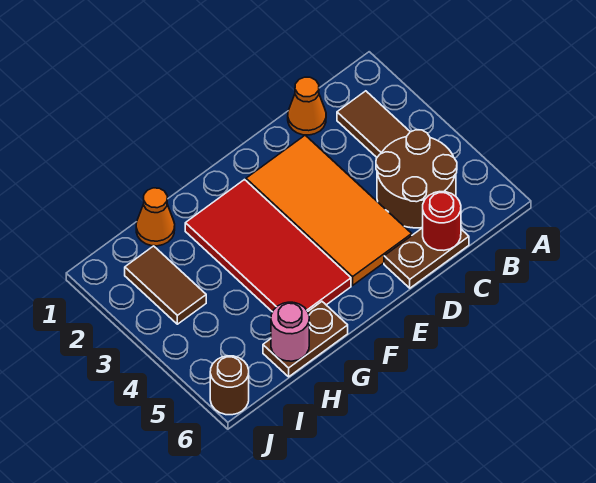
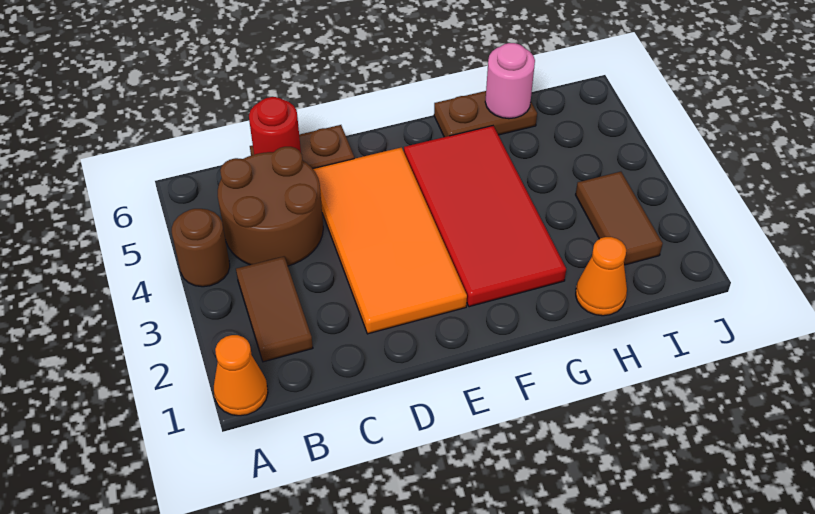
orange 1x1 cone [288,77,326,135] -> orange 1x1 cone moved to [214,335,268,416]
brown 1x1 round brick [210,356,249,415] -> brown 1x1 round brick moved to [172,209,230,287]

